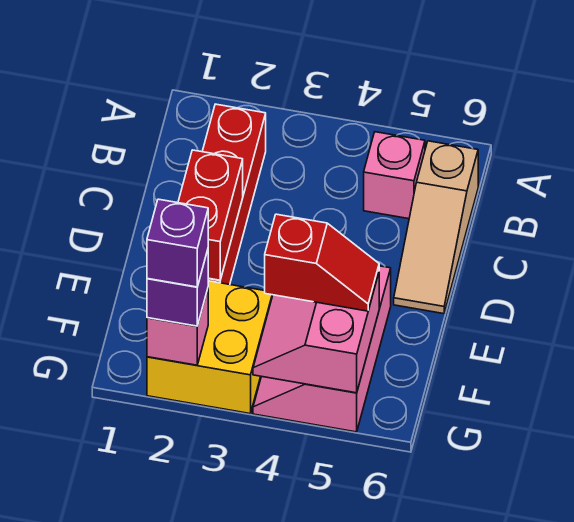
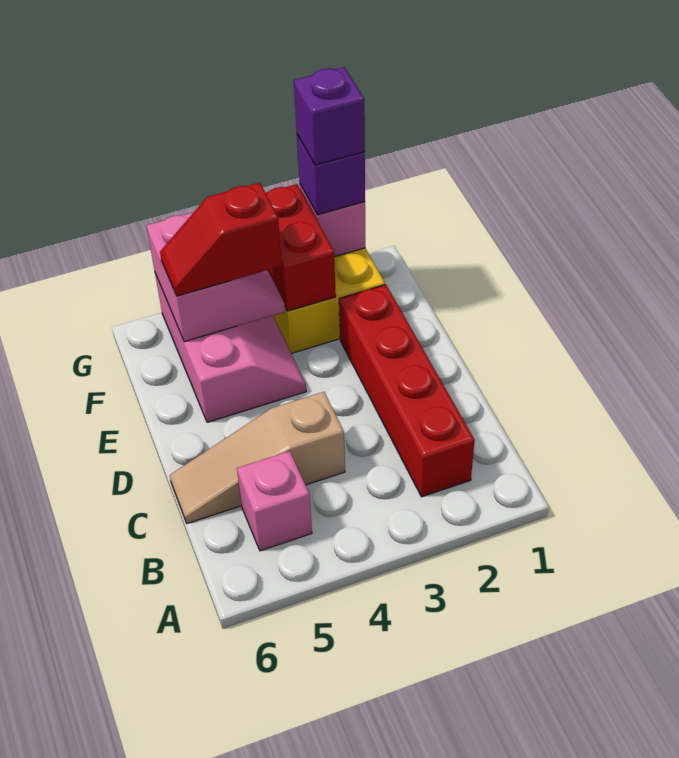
tan 1x3 slope [394,141,478,314] -> tan 1x3 slope turned to [170,392,345,523]
red 1x2 brick [178,150,243,280] -> red 1x2 brick moved to [266,184,336,311]

